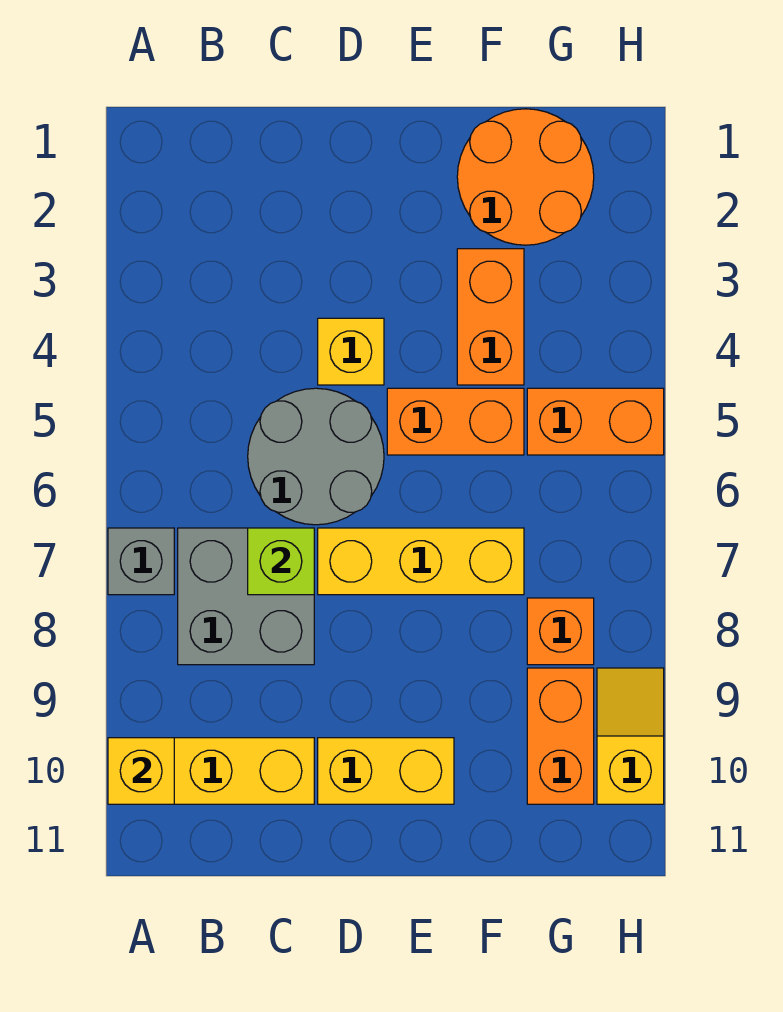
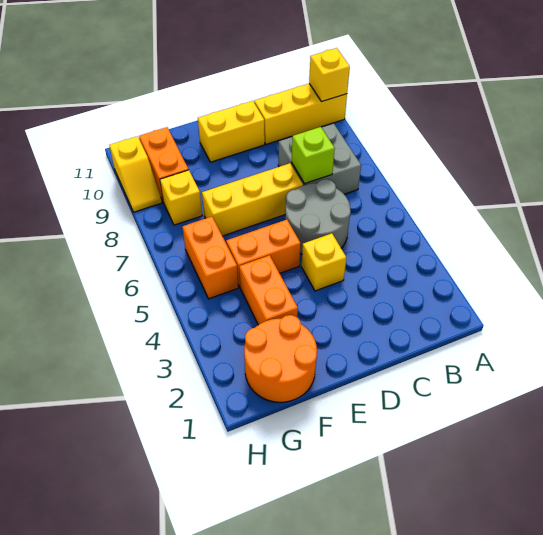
grey 1x1 brick [108,528,174,595] -> none
orange 1x2 brick [527,388,664,455] -> orange 1x2 brick turned to [182,217,238,299]
orange 1x1 brick [527,598,594,665] -> yellow 1x1 brick [160,170,202,225]

